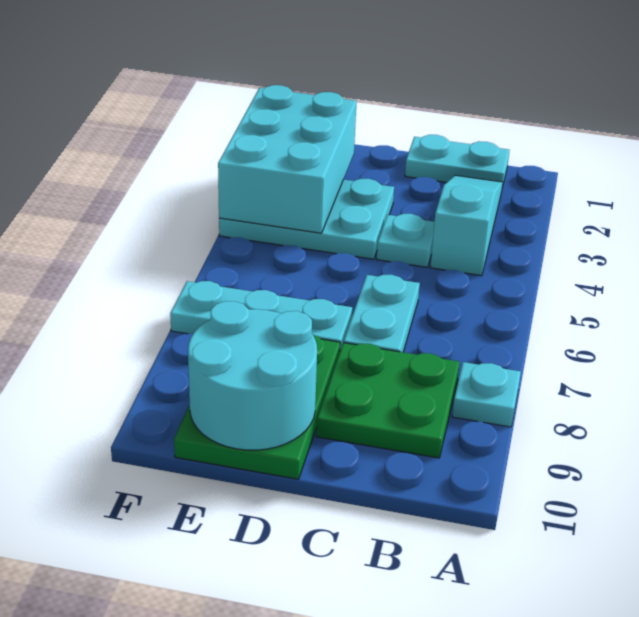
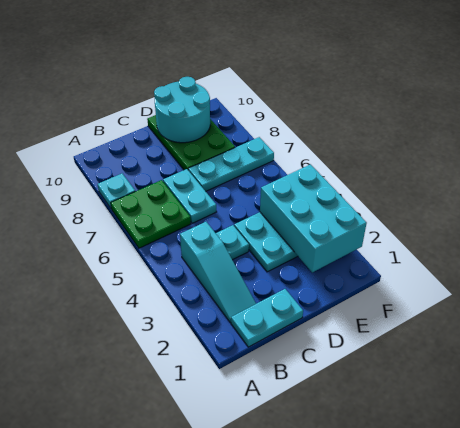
green 2x2 plate [316,343,460,458] -> green 2x2 plate moved to [111,180,191,248]

